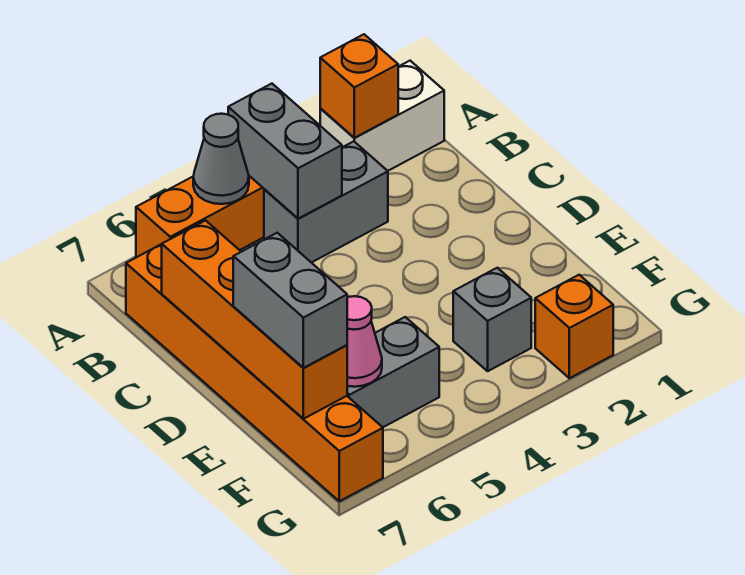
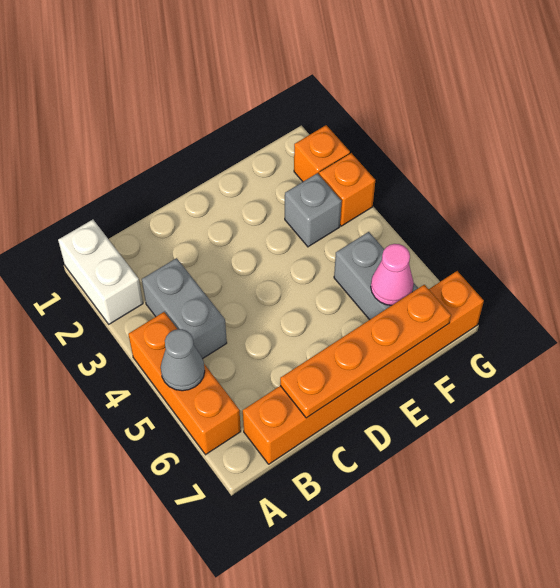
orange 1x1 brick [320,34,398,138] -> orange 1x1 brick moved to [319,153,375,226]
grey 1x2 brick [228,84,342,219] -> none
orange 1x4 brick [162,221,347,419] -> orange 1x4 plate [280,285,451,418]
grey 1x2 brick [233,233,347,368] -> none

